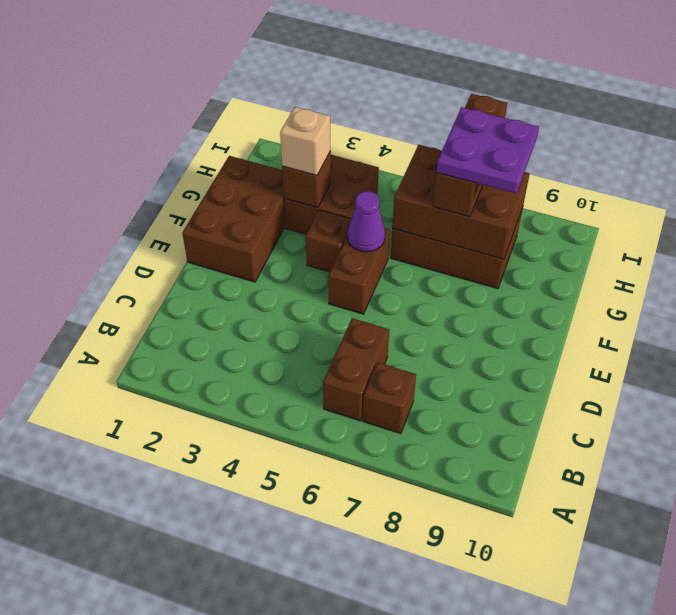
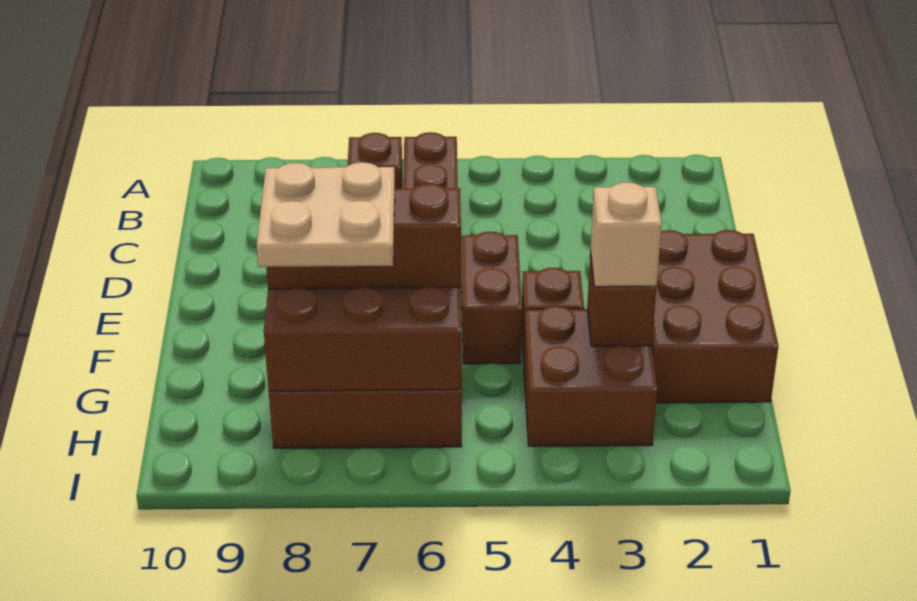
purple 1x1 cone [348,191,385,252] -> none
brown 1x3 brick [433,94,507,217] -> brown 1x3 brick turned to [266,184,461,289]
purple 2x2 plate [437,107,539,193] -> tan 2x2 plate [257,162,395,267]

